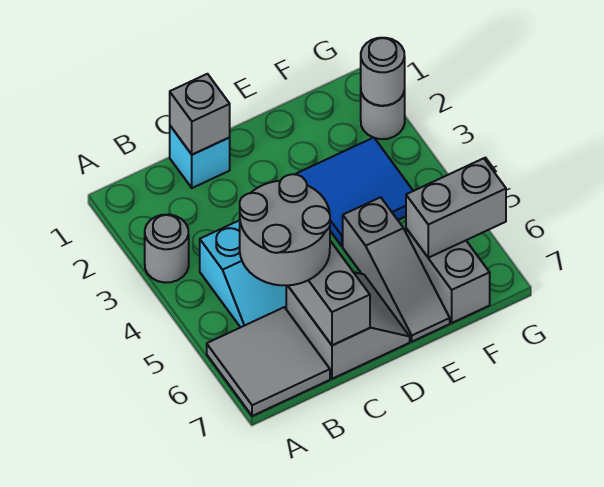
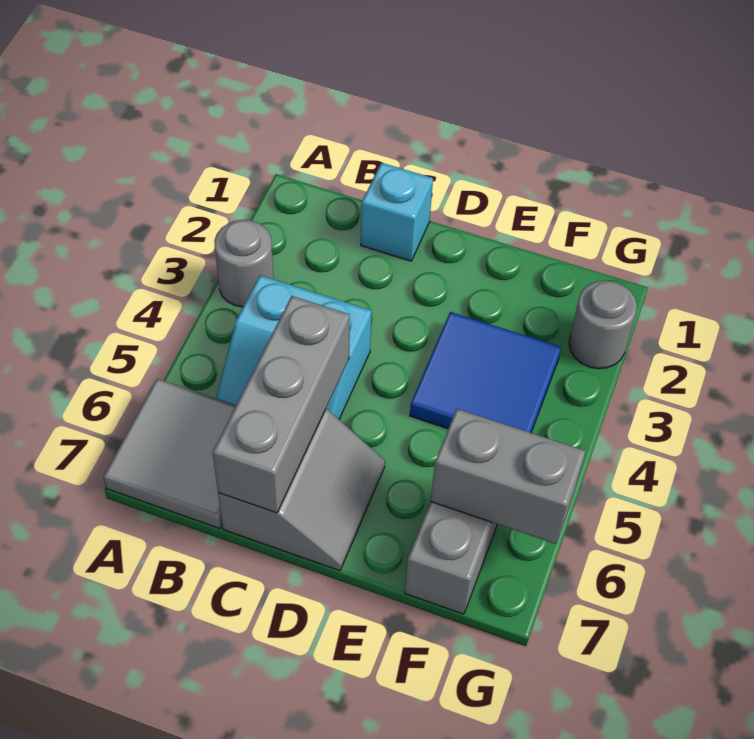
grey 2x2 round brick [240,174,330,285] -> none
grey 1x1 brick [170,74,230,154] -> none
grey 1x3 slope [343,197,450,341] -> none
grey 1x1 round brick [361,38,405,106] -> none

